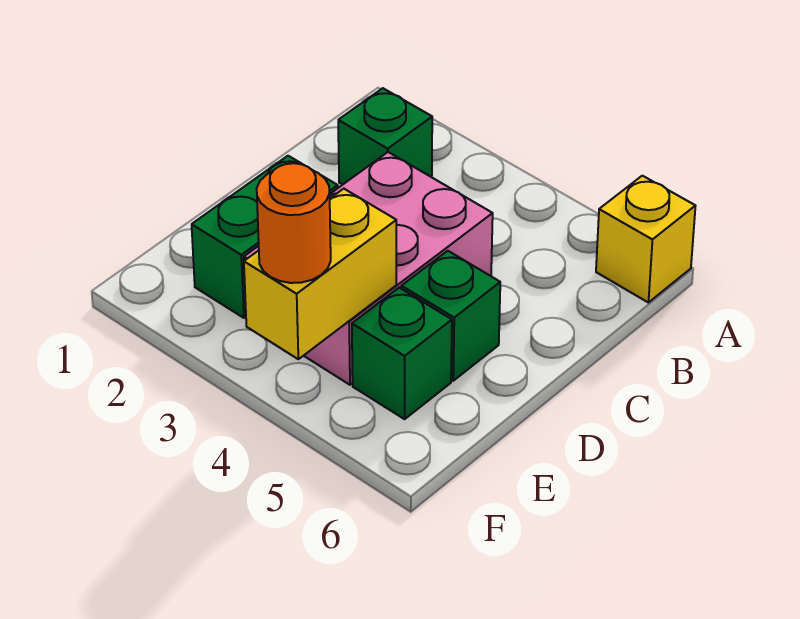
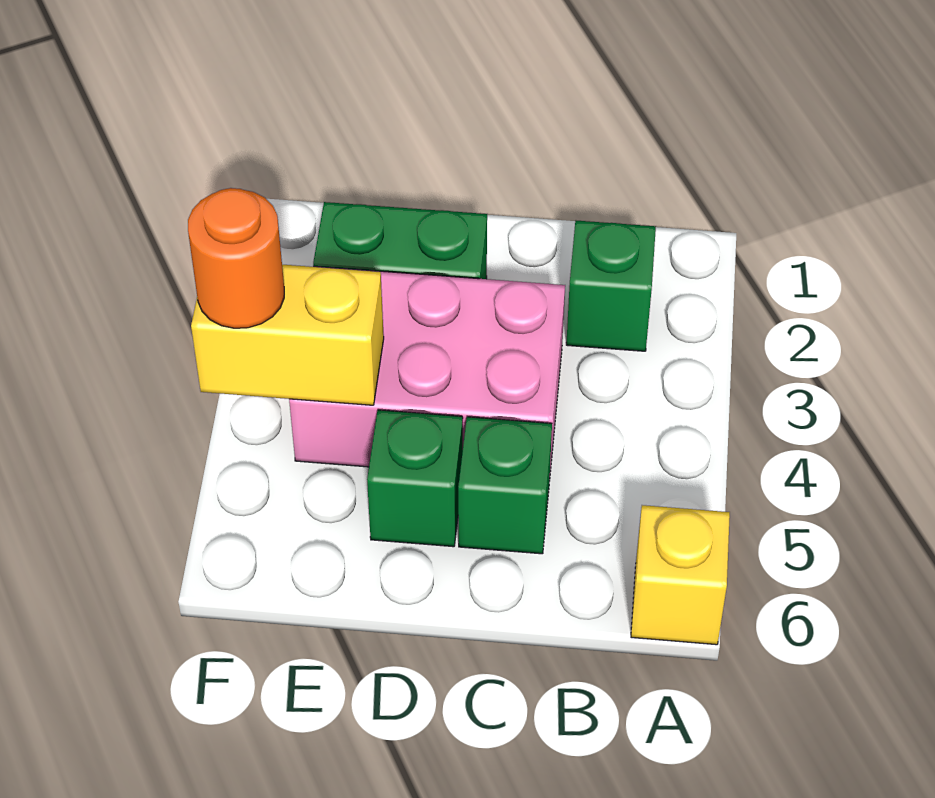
green 1x1 brick [352,288,452,419] -> green 1x1 brick moved to [458,417,552,554]

